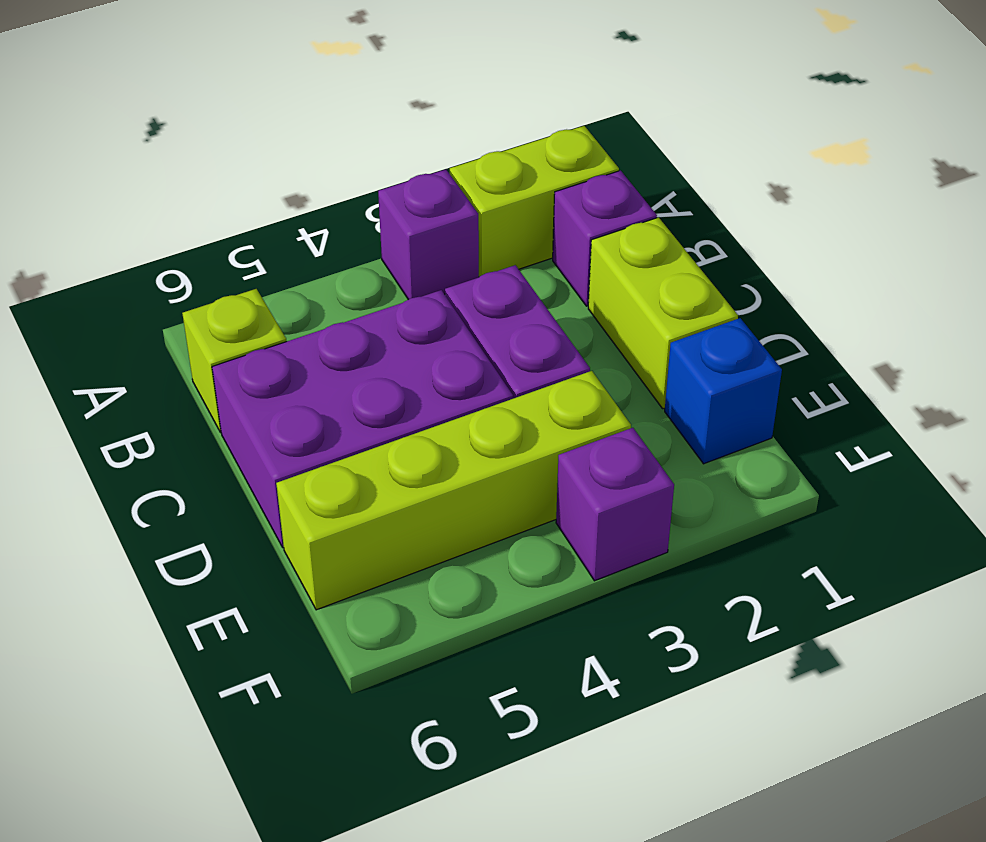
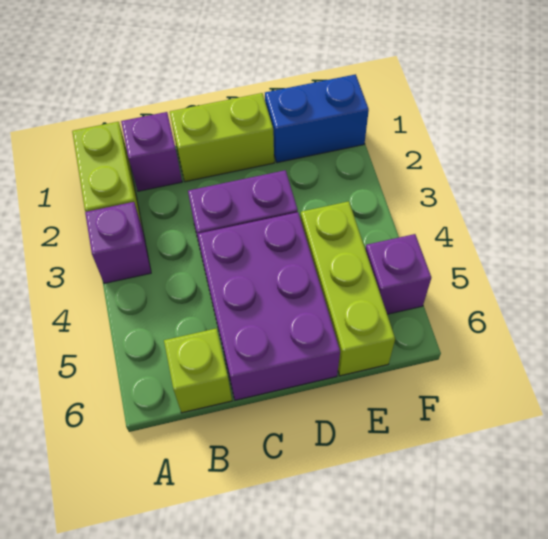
blue 1x1 brick [665,318,782,464] -> blue 1x2 brick [265,74,369,163]
lime 1x4 brick [276,371,631,610] -> lime 1x3 brick [301,201,395,376]
purple 1x1 brick [556,428,674,581] -> purple 1x1 brick moved to [366,234,431,314]

